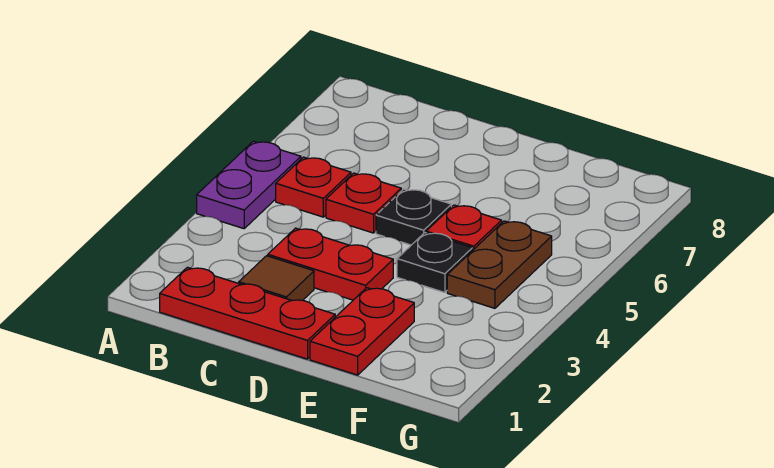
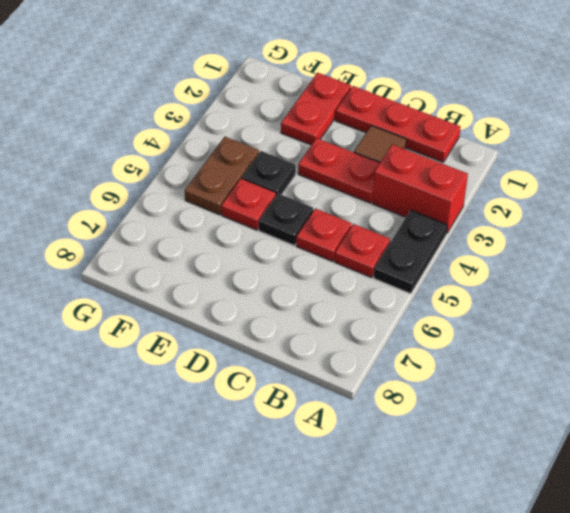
none -> red 1x2 brick [372,144,468,234]
purple 1x2 plate [197,141,301,229] -> black 1x2 plate [373,210,447,294]

